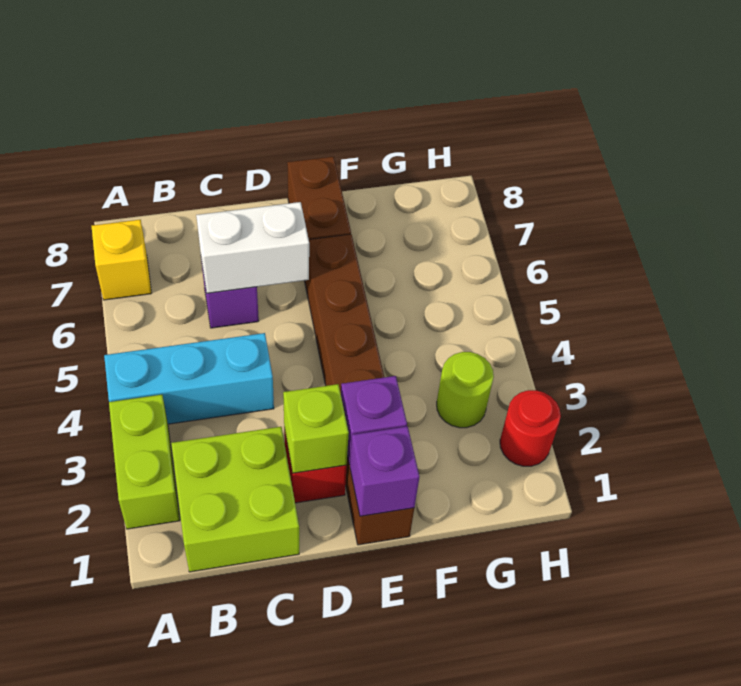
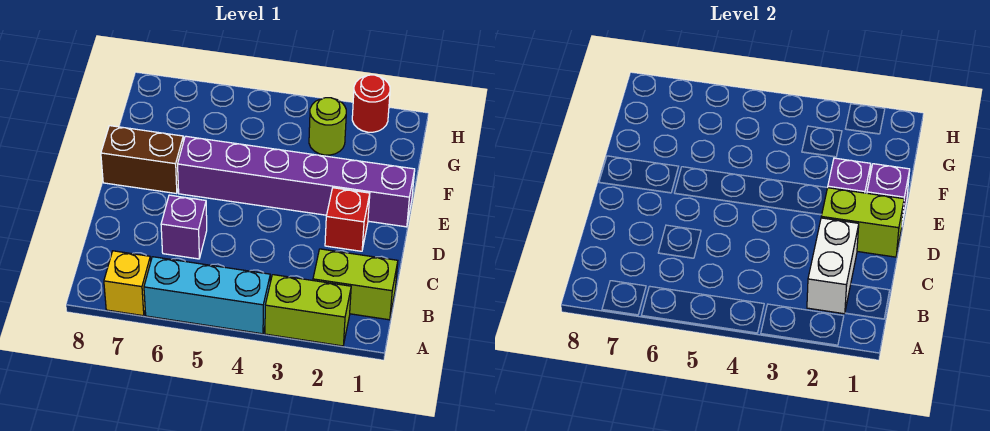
cyan 1x3 brick [104,333,274,424] -> cyan 1x3 brick turned to [144,257,270,334]
lime 2x2 brick [171,427,299,572] -> lime 1x2 brick [313,249,398,320]
white 1x2 brick [196,202,309,293] -> white 1x2 brick moved to [807,218,859,314]
lime 1x1 brick [283,384,349,473] -> lime 1x2 brick [821,188,904,257]
brown 1x6 brick [305,234,414,545] -> purple 1x6 brick [178,136,415,227]

